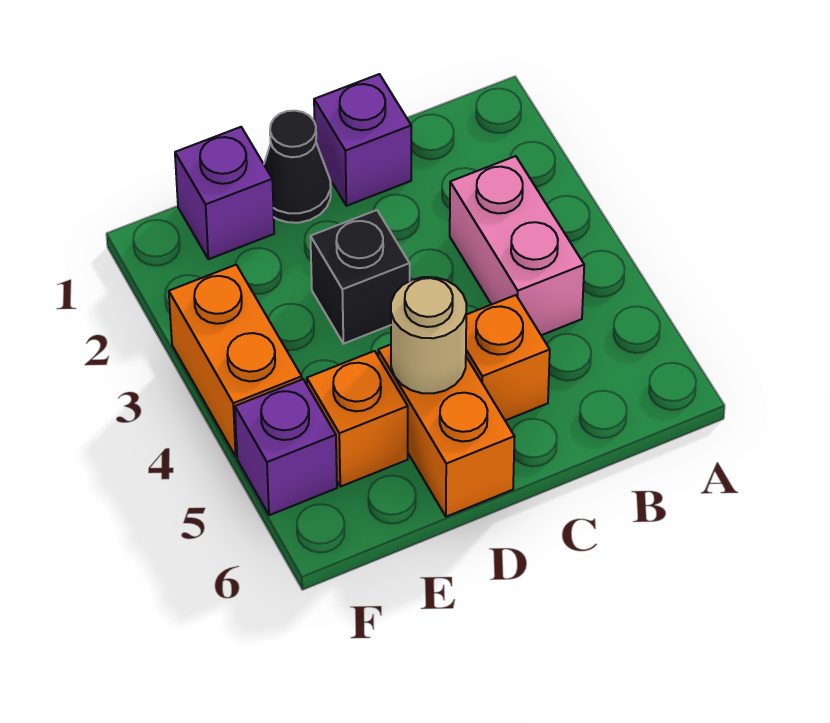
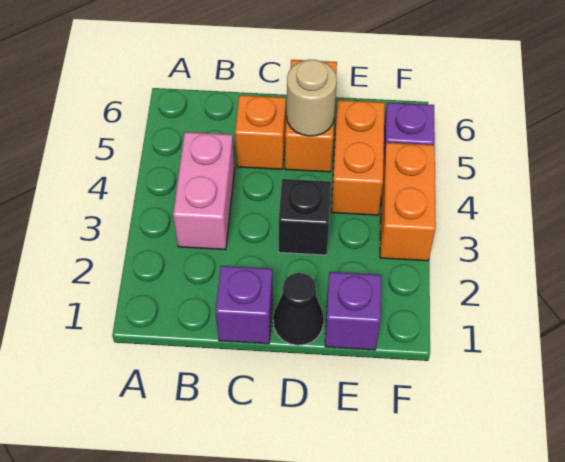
orange 1x1 brick [307,351,408,487] -> orange 1x2 brick [331,100,385,215]

